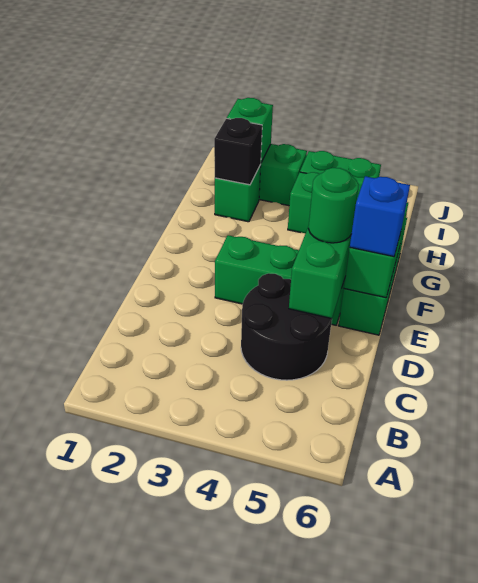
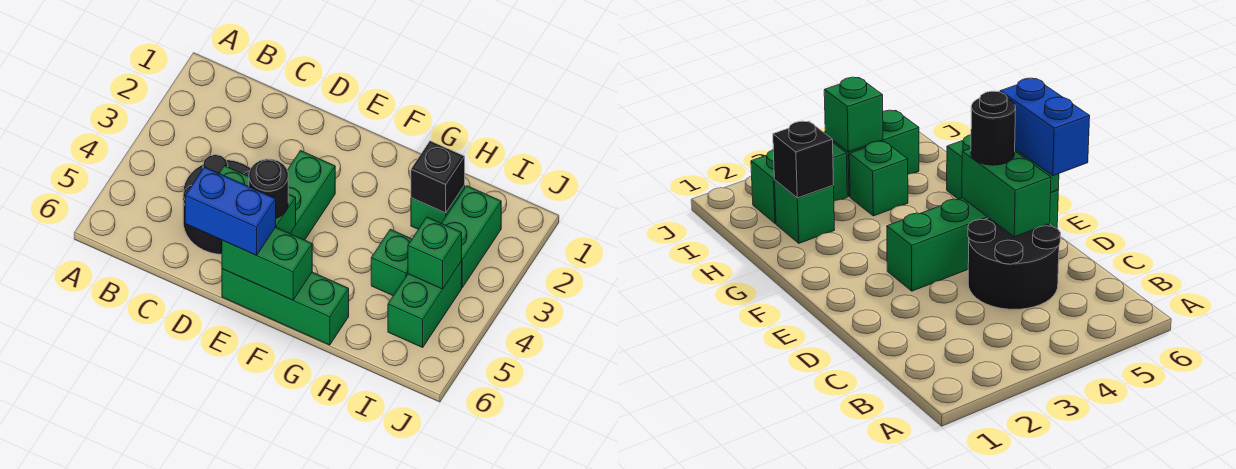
green 1x1 round brick [309,168,359,243] -> black 1x1 round brick [249,159,288,218]
blue 1x1 brick [350,176,410,257] -> blue 1x2 brick [185,167,276,255]
green 1x1 brick [227,98,273,162] -> green 1x1 brick moved to [408,217,462,289]

